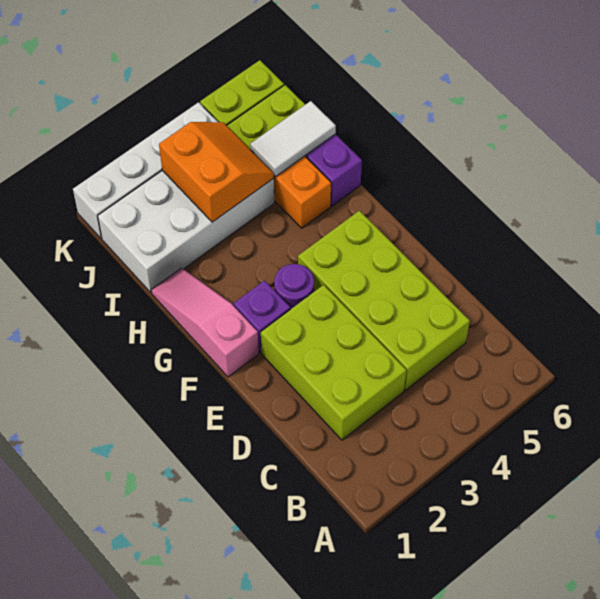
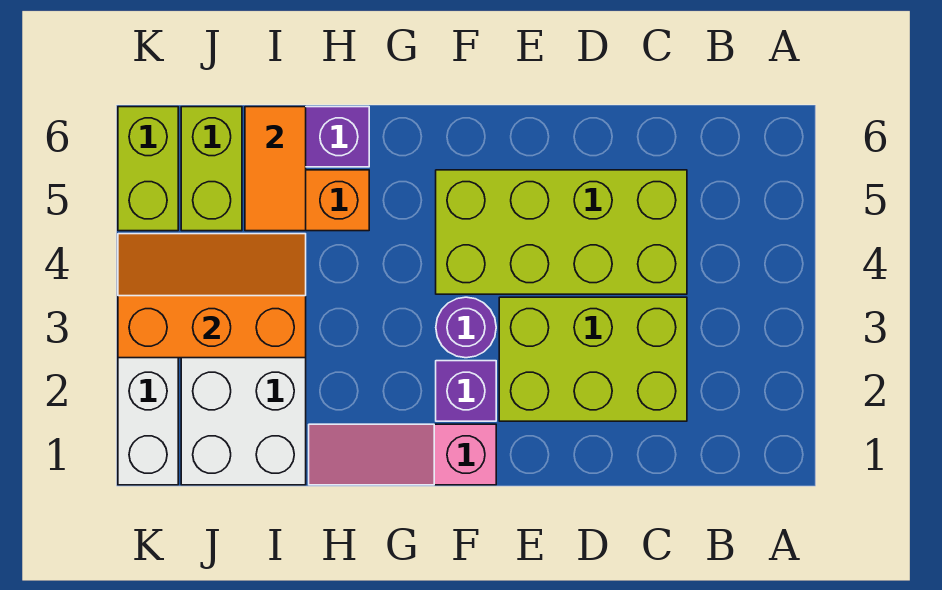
orange 2x2 slope [159,122,274,222] -> orange 2x3 slope [118,234,306,358]
white 1x2 tile [250,101,336,177] -> orange 1x2 tile [245,107,306,231]

